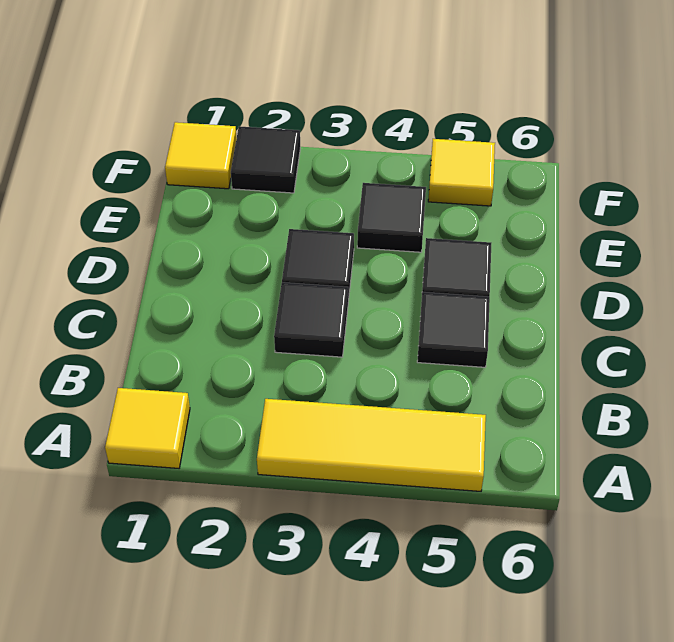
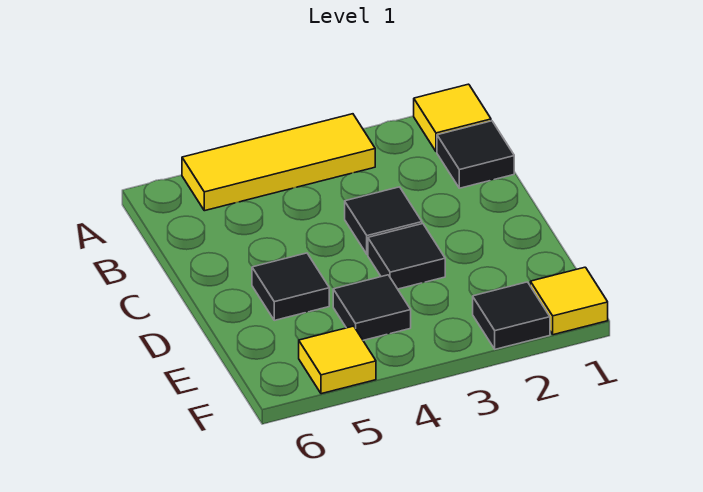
black 1x1 tile [417,292,490,367] -> black 1x1 tile moved to [437,121,514,188]

